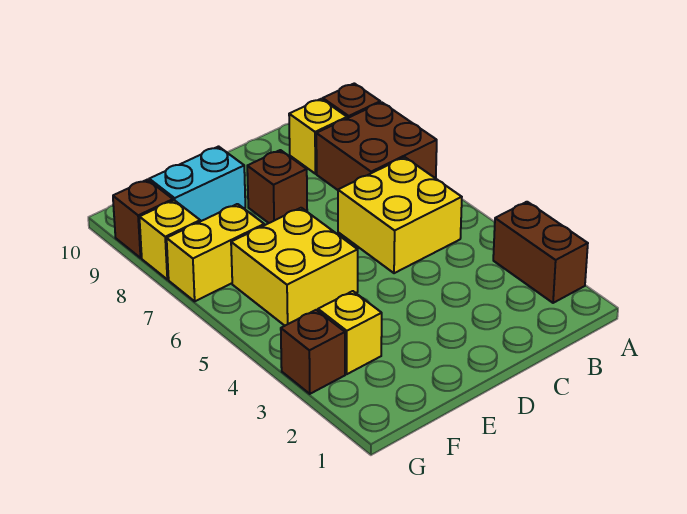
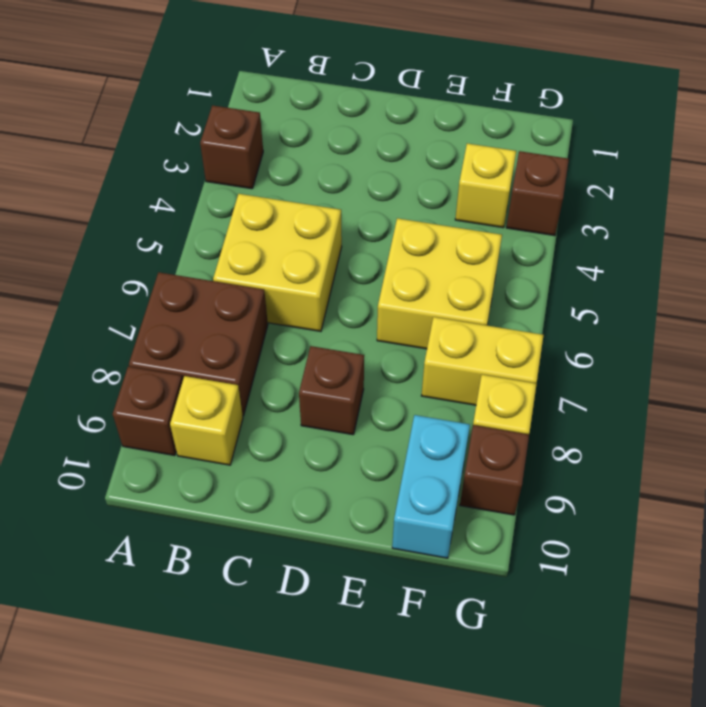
brown 1x2 brick [493,202,588,303] -> brown 1x1 brick [200,105,263,189]
cyan 1x2 brick [149,147,245,221] -> cyan 1x2 brick turned to [392,415,470,558]

